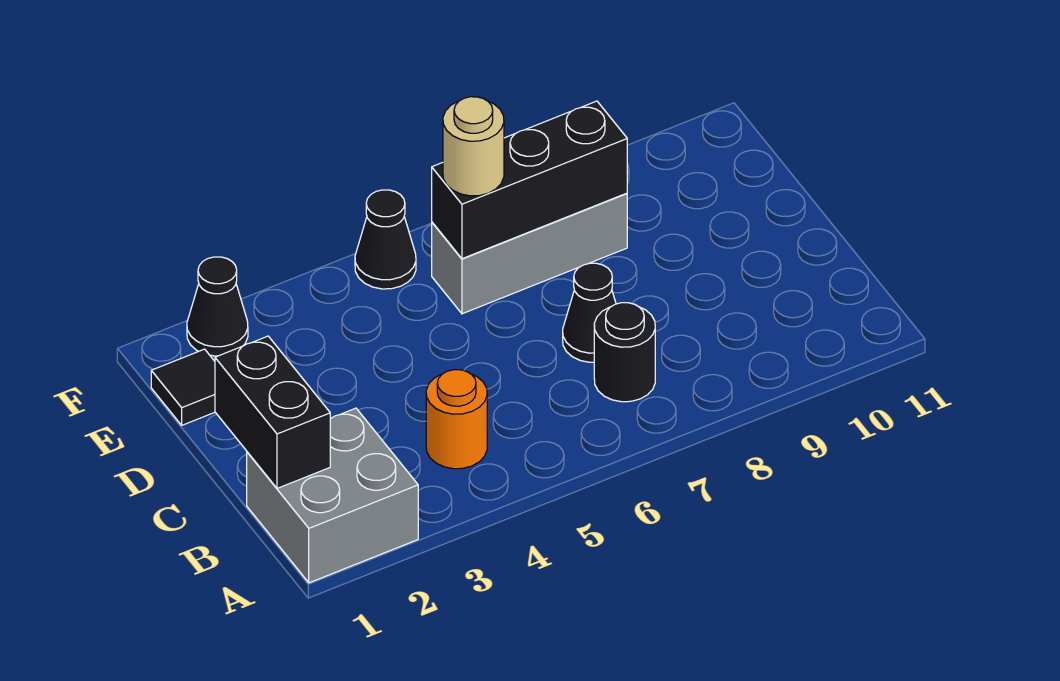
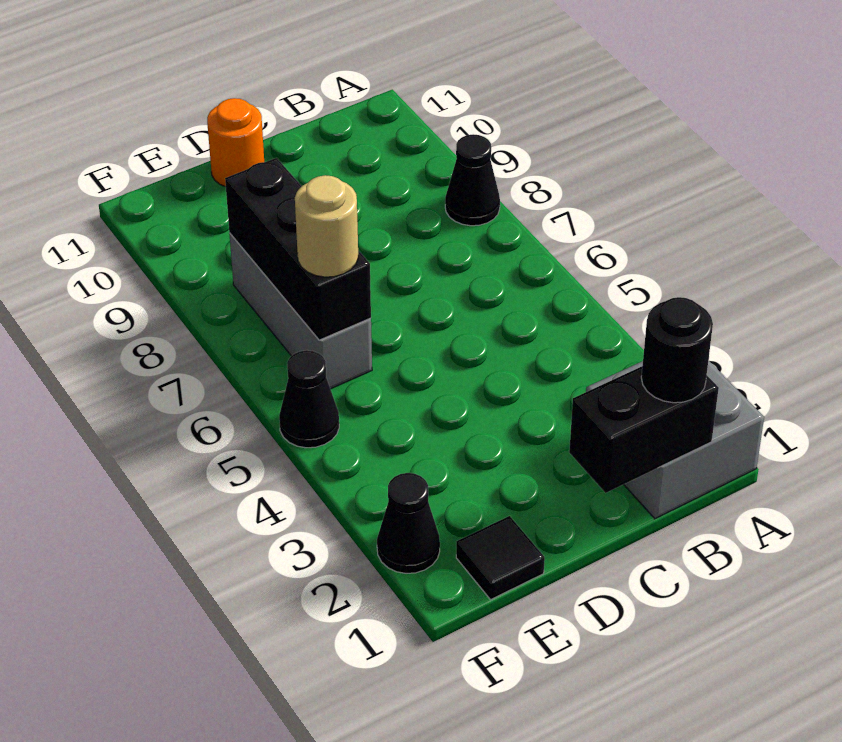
orange 1x1 round brick [426,370,487,469] -> orange 1x1 round brick moved to [207,98,264,187]
black 1x1 round brick [594,303,655,402] -> black 1x1 round brick moved to [641,297,713,403]
black 1x1 cone [563,263,616,362] -> black 1x1 cone moved to [445,134,500,226]

